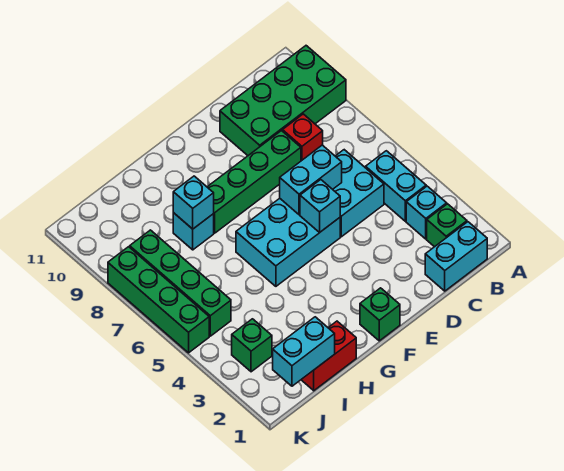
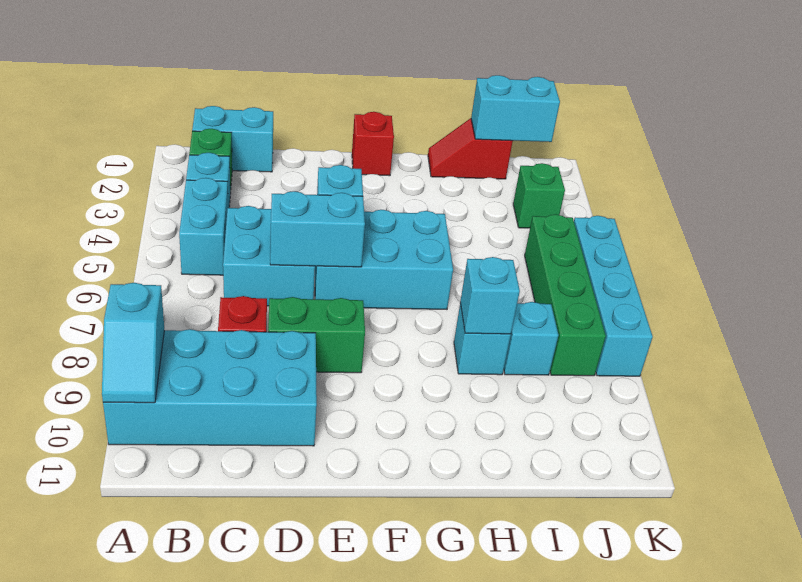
green 2x4 brick [220,46,346,155] -> cyan 2x4 brick [103,329,317,446]
none -> cyan 1x2 slope [102,283,164,403]
green 1x4 brick [208,131,301,233] -> green 1x2 brick [268,297,365,373]
green 1x1 brick [360,288,400,341] -> red 1x1 brick [352,112,394,176]
red 1x2 brick [301,321,356,391] -> red 1x2 slope [428,118,513,179]
none -> cyan 1x1 brick [504,302,558,375]
green 1x4 brick [108,247,209,353] -> cyan 1x4 brick [574,216,653,376]

